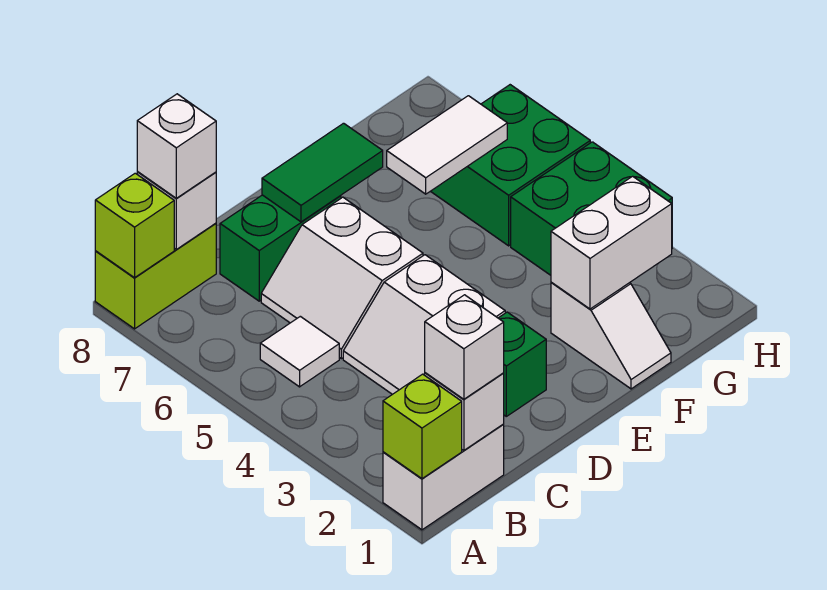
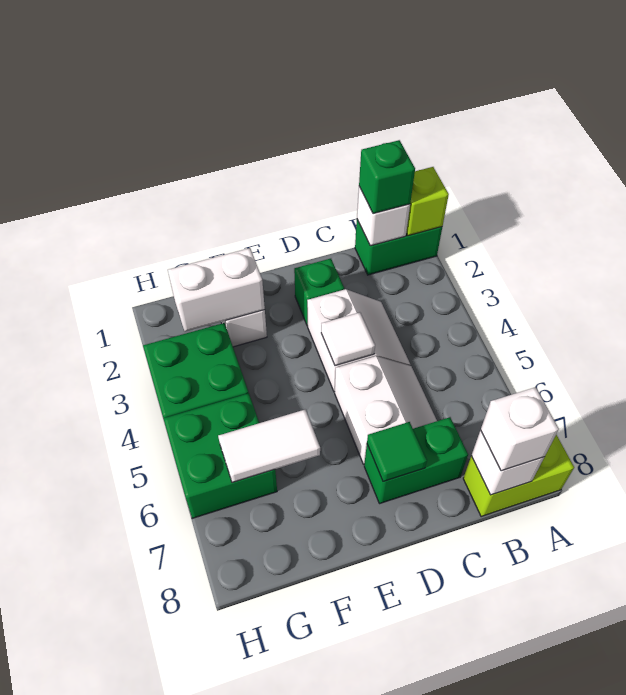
white 1x2 brick [383,425,504,530] -> green 1x2 brick [355,220,442,275]
lime 1x1 brick [95,173,174,278] -> none
white 1x1 brick [425,295,504,399] -> green 1x1 brick [359,140,415,214]
white 1x1 tile [260,316,339,387] -> white 1x1 tile moved to [321,312,375,366]
green 1x2 tile [262,123,383,222] -> green 1x1 tile [367,422,427,482]

